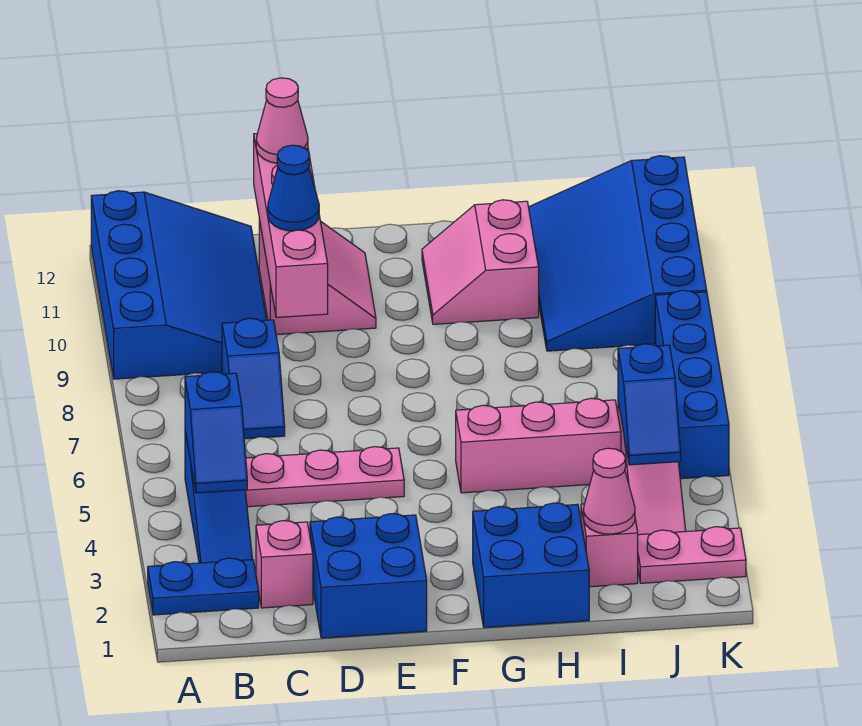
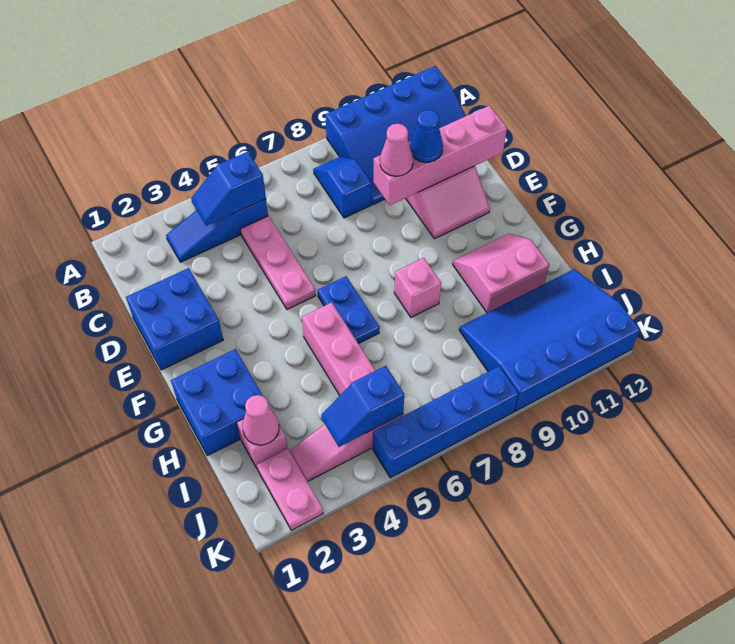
blue 1x2 plate [148,558,259,615] -> blue 1x2 plate moved to [318,276,380,344]
pink 1x1 brick [256,521,313,608] -> pink 1x1 brick moved to [394,258,441,317]
blue 1x2 slope [222,318,285,439] -> blue 1x2 slope turned to [313,157,371,218]
pink 1x1 cone [256,78,308,163] -> pink 1x1 cone moved to [380,124,413,176]

